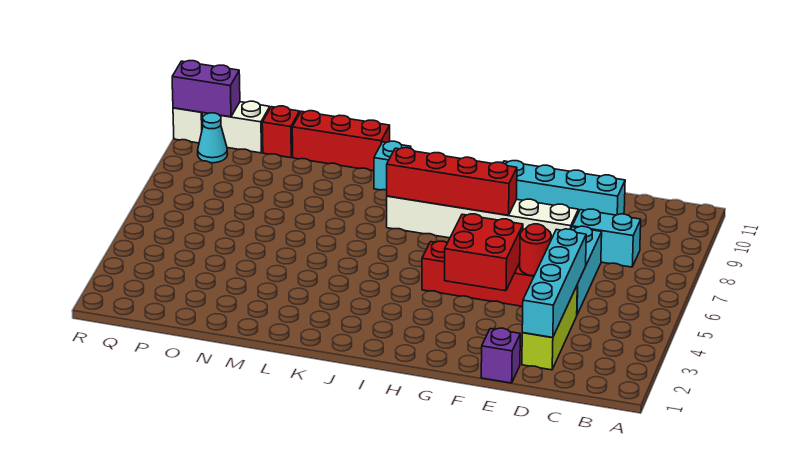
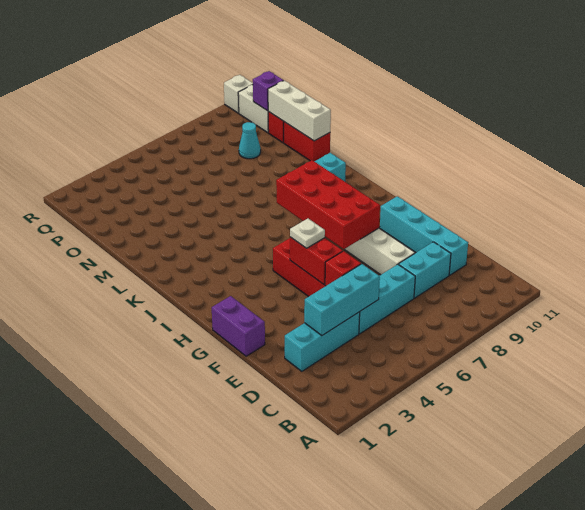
cyan 1x2 brick [572,209,641,267] -> cyan 1x2 brick turned to [399,242,451,298]
lime 1x3 brick [522,286,577,370] -> cyan 1x3 brick [285,312,360,371]
cyan 1x4 brick [522,229,586,338] -> cyan 1x3 brick [304,264,380,336]
purple 1x1 brick [481,328,520,383] -> purple 1x1 brick moved to [253,71,284,111]
red 1x1 round brick [520,224,551,276] -> red 1x1 brick [325,251,361,286]
red 2x2 brick [445,214,523,291] -> red 1x2 brick [290,237,343,284]
none -> white 1x1 plate [290,219,325,248]
red 1x4 brick [387,148,517,215] -> red 2x4 brick [276,160,380,249]
red 1x3 brick [292,111,390,171] -> red 1x2 brick [284,122,330,161]
none -> white 1x3 brick [268,81,331,141]
cyan 1x1 cone [198,113,228,163] -> cyan 1x1 cone moved to [239,122,261,159]
purple 1x2 brick [172,61,240,117] -> purple 1x2 brick moved to [212,296,265,356]

